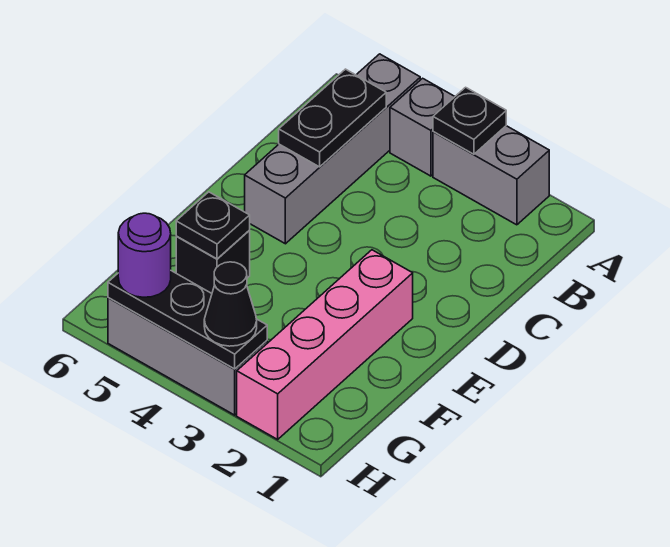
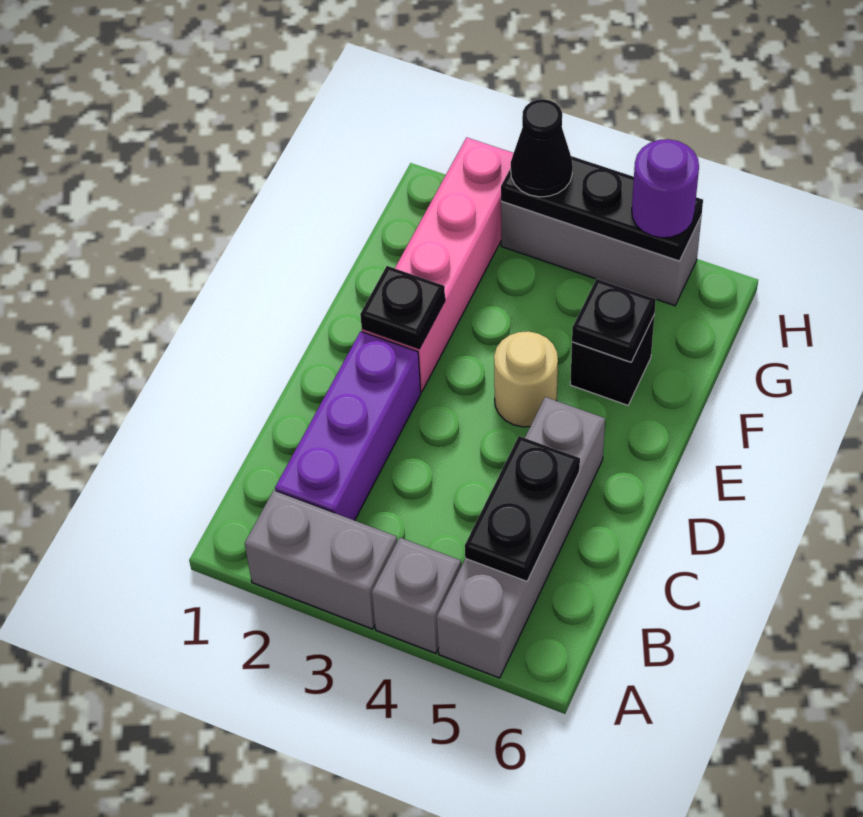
black 1x1 plate [433,87,506,154] -> black 1x1 plate moved to [360,266,445,349]
none -> purple 1x3 brick [275,331,421,521]
none -> tan 1x1 round brick [494,331,558,427]

